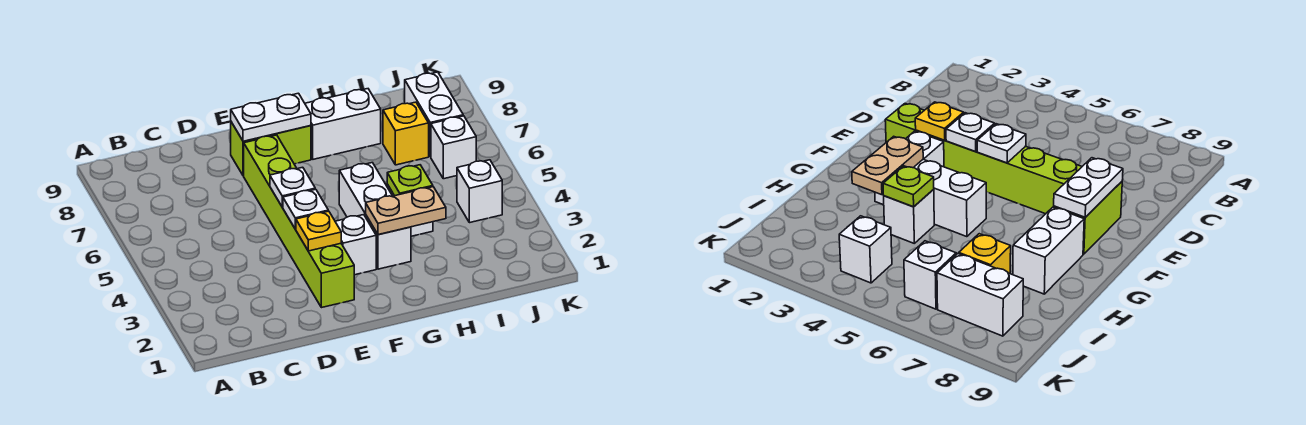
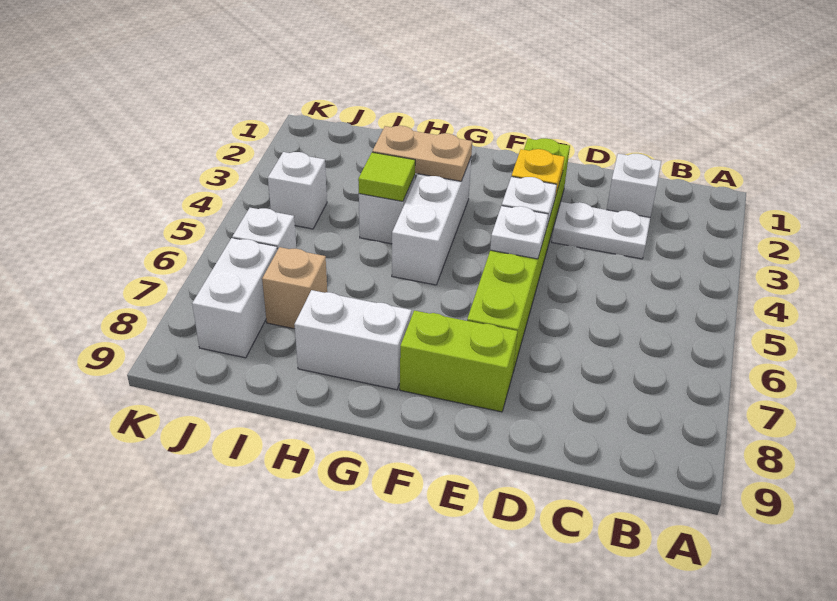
white 1x2 plate [231,93,311,141] -> white 1x2 plate moved to [552,202,650,259]
white 1x1 brick [335,215,376,275] -> white 1x1 brick moved to [607,154,661,217]
lime 1x1 plate [387,165,433,196] -> lime 1x1 tile [358,152,415,201]
yellow 1x1 brick [383,102,429,165] -> tan 1x1 brick [262,247,327,329]

